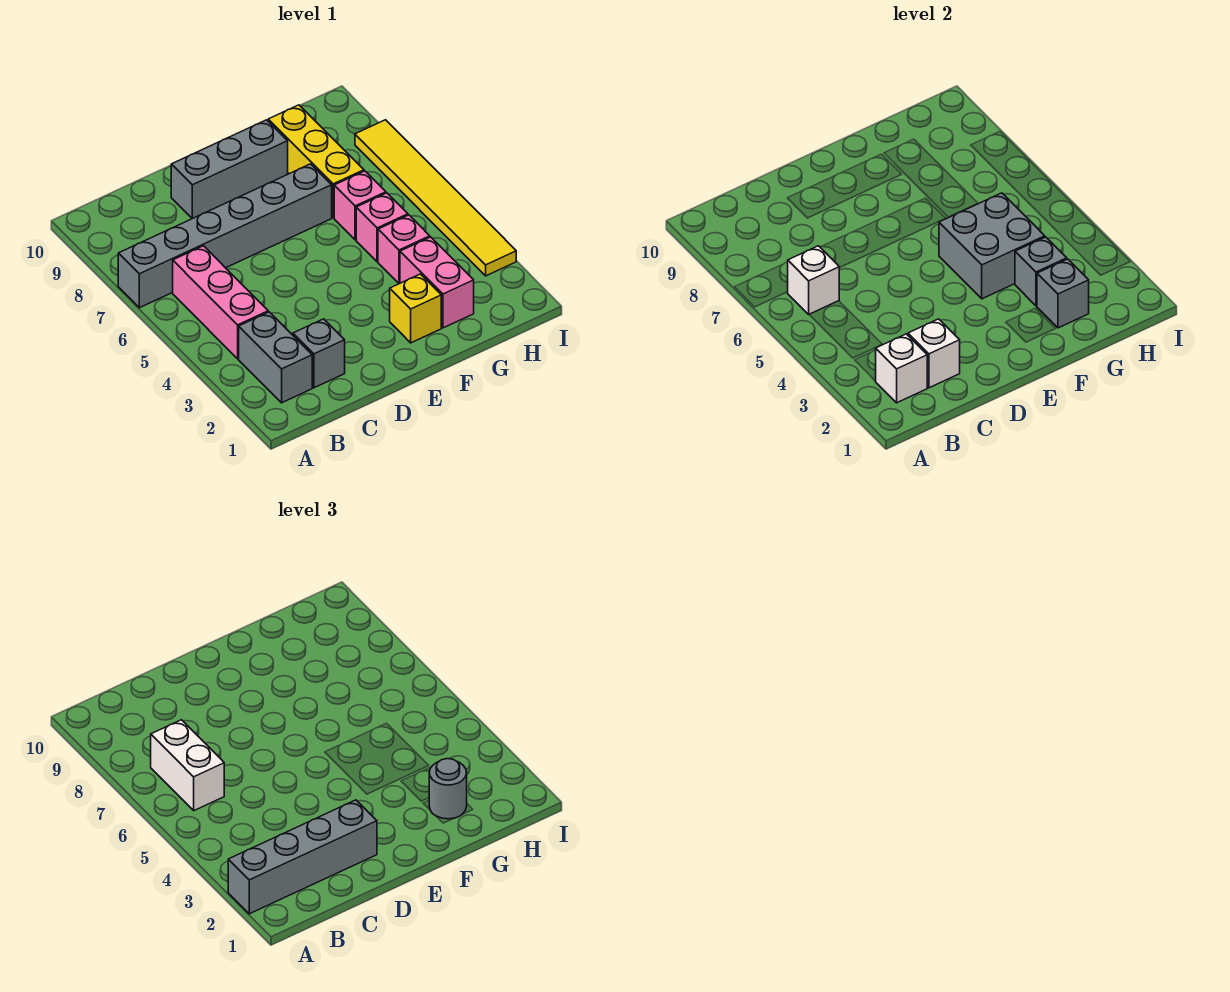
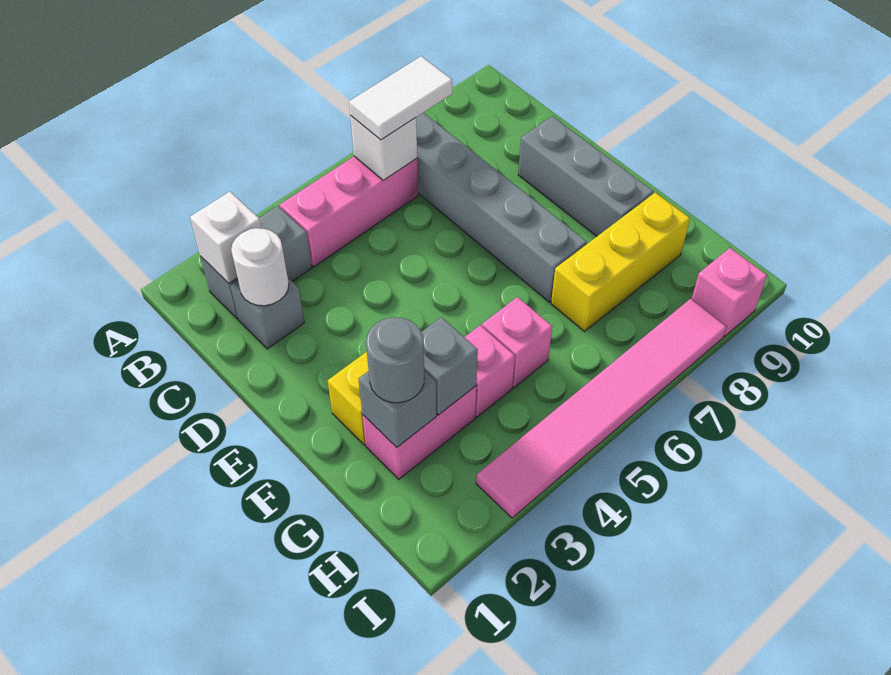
grey 1x4 brick [228,800,377,914] -> none
white 1x2 brick [151,720,224,811] -> white 1x2 tile [349,56,452,140]
white 1x1 brick [908,319,960,388] -> white 1x1 round brick [231,228,289,306]
grey 2x2 brick [939,193,1045,299] -> none
pink 1x1 brick [334,171,386,240] -> pink 1x1 brick moved to [692,248,767,337]
yellow 1x6 tile [355,120,516,276] -> pink 1x6 tile [476,299,727,518]

